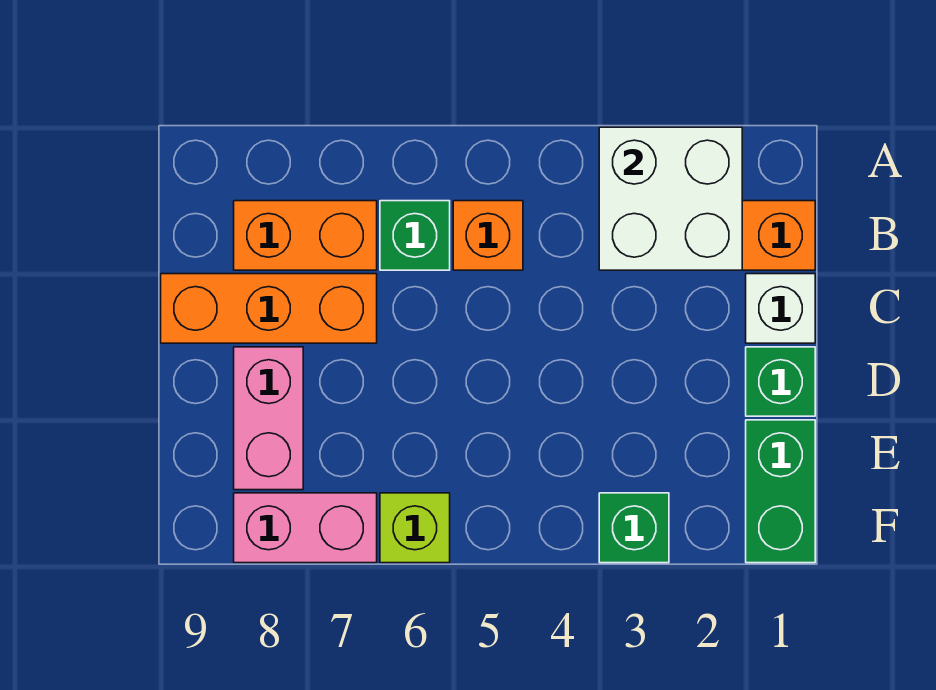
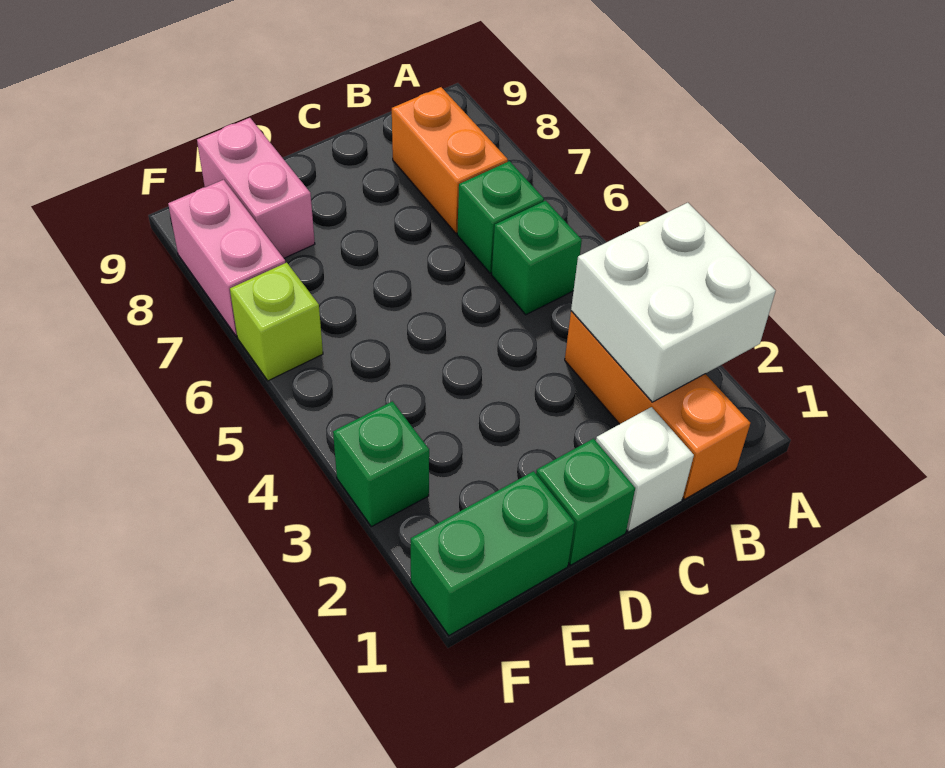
orange 1x1 brick [453,201,523,270] -> green 1x1 brick [492,201,582,315]
orange 1x3 brick [161,274,377,343] -> none
pink 1x2 brick [234,347,303,490] -> pink 1x2 brick turned to [197,118,315,258]

